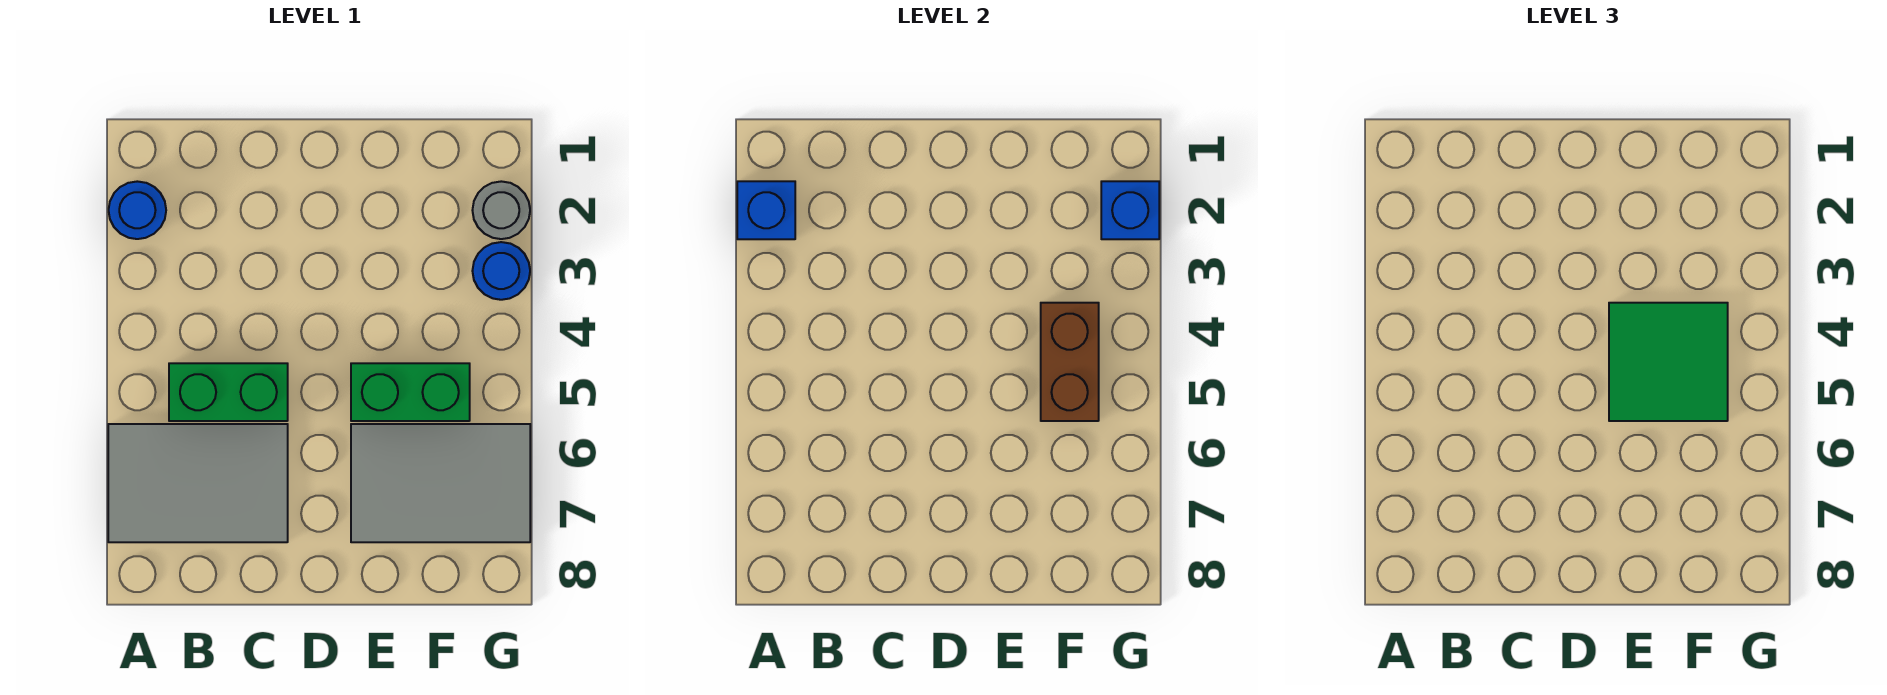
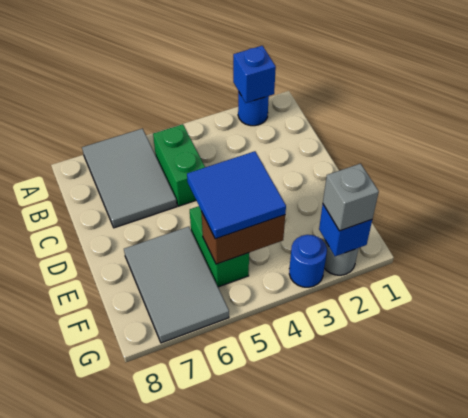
green 2x2 tile [1609,303,1728,421] -> blue 2x2 tile [187,151,286,239]
none -> grey 1x1 brick [323,164,379,231]

